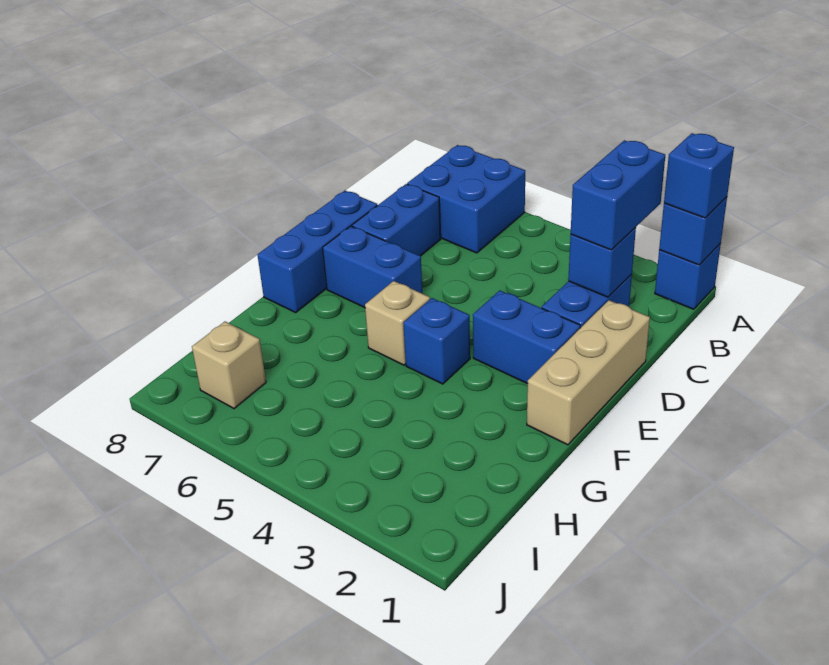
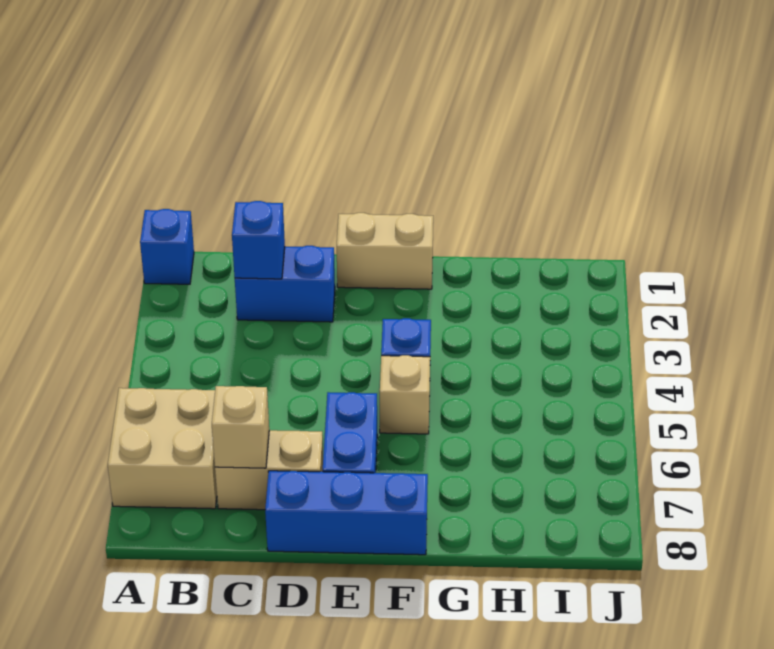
blue 1x1 brick [659,197,727,265] -> none
blue 1x1 brick [664,133,734,218] -> none
blue 2x2 brick [407,145,525,253] -> tan 2x2 brick [108,388,217,509]
blue 1x2 brick [571,140,665,250] -> none
blue 1x2 brick [352,184,441,256] -> tan 1x2 brick [215,430,323,510]
tan 1x3 brick [527,300,650,445] -> tan 1x2 brick [337,213,433,289]
blue 1x2 brick [473,290,580,384] -> none
tan 1x1 brick [192,322,266,409] -> tan 1x1 brick moved to [212,386,269,468]

